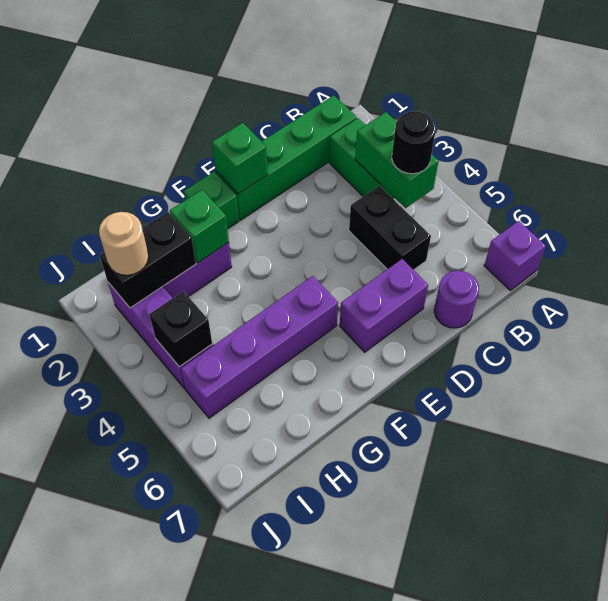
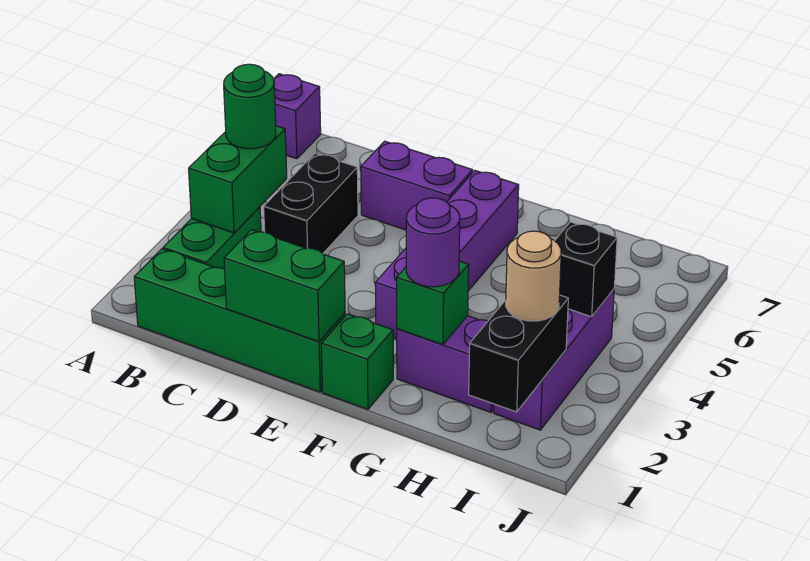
black 1x1 round brick [392,111,436,174] -> green 1x1 round brick [224,64,276,149]
purple 1x1 round brick [434,271,479,328] -> purple 1x1 round brick moved to [406,198,460,287]
green 1x1 brick [212,123,268,194] -> green 1x2 brick [224,230,345,342]
purple 1x4 brick [181,276,338,418] -> purple 1x4 brick turned to [375,171,519,339]
black 1x2 brick [100,212,196,308] -> black 1x2 brick turned to [469,295,568,412]

